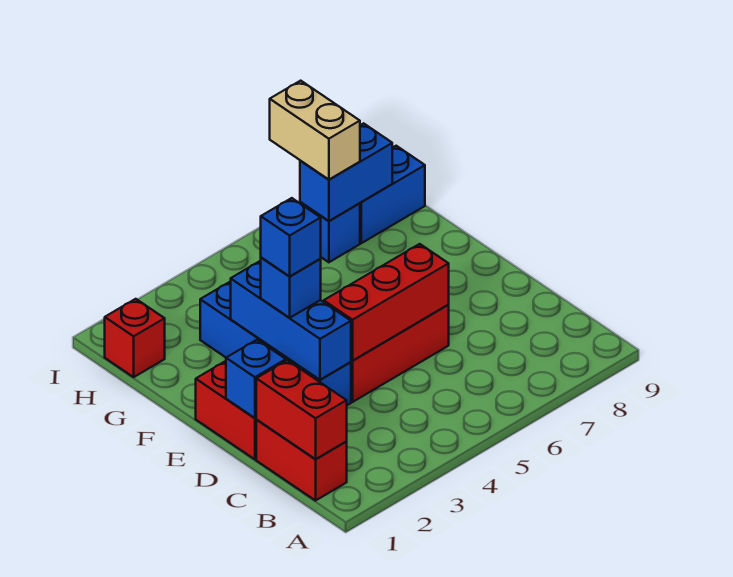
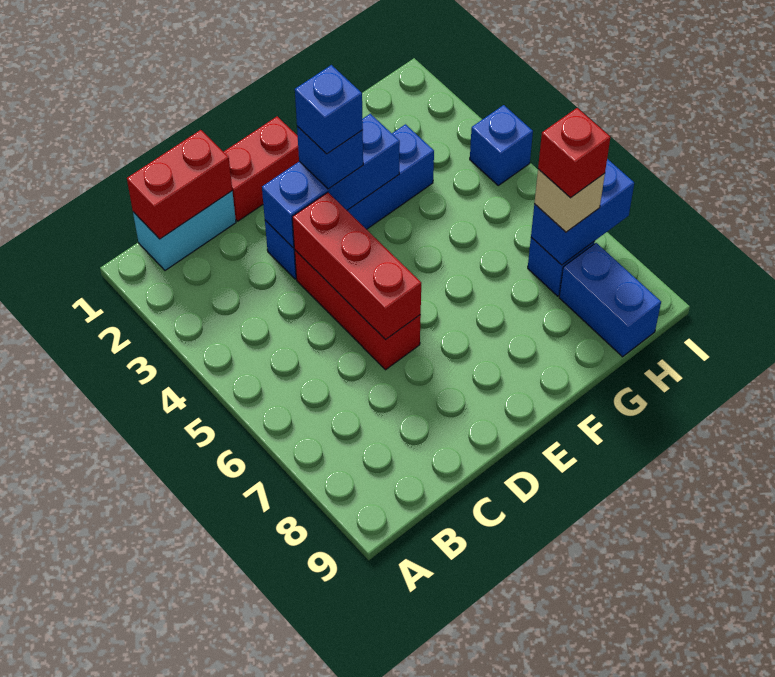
red 1x2 brick [256,420,347,501] -> cyan 1x2 brick [133,191,236,270]
blue 1x1 brick [226,340,286,418] -> blue 1x1 brick moved to [470,105,533,185]
red 1x1 brick [105,299,165,377] -> red 1x1 brick moved to [538,108,610,198]
blue 1x2 brick [300,123,392,221] -> blue 1x2 brick turned to [531,159,634,265]
tan 1x2 brick [270,81,360,180] -> tan 1x1 brick [534,169,605,232]

